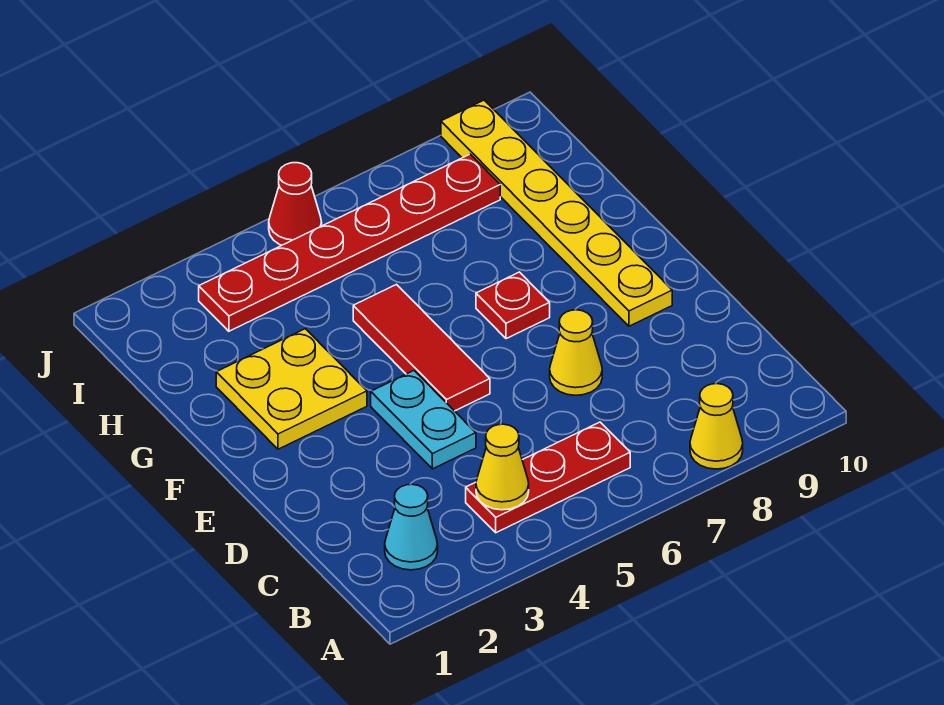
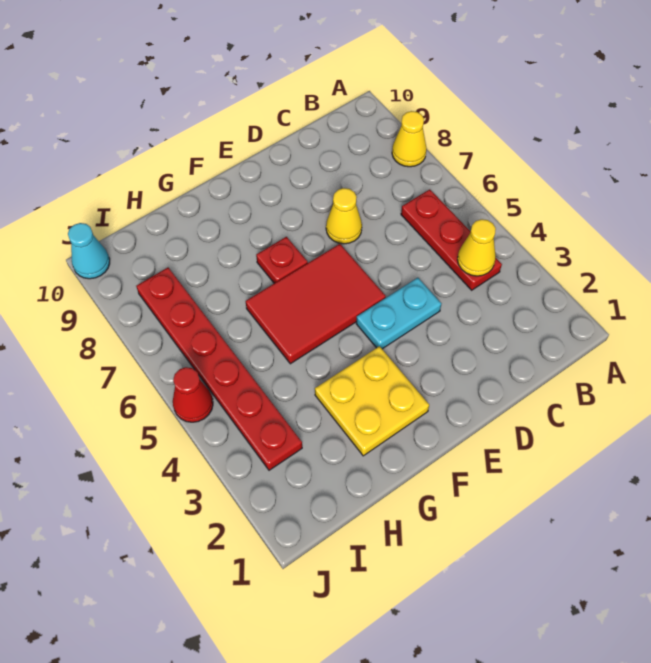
cyan 1x1 cone [385,484,438,570] -> cyan 1x1 cone moved to [68,223,110,279]
red 1x3 tile [353,285,490,411] -> red 2x3 tile [246,244,386,364]
yellow 1x6 plate [441,100,672,326] -> none

